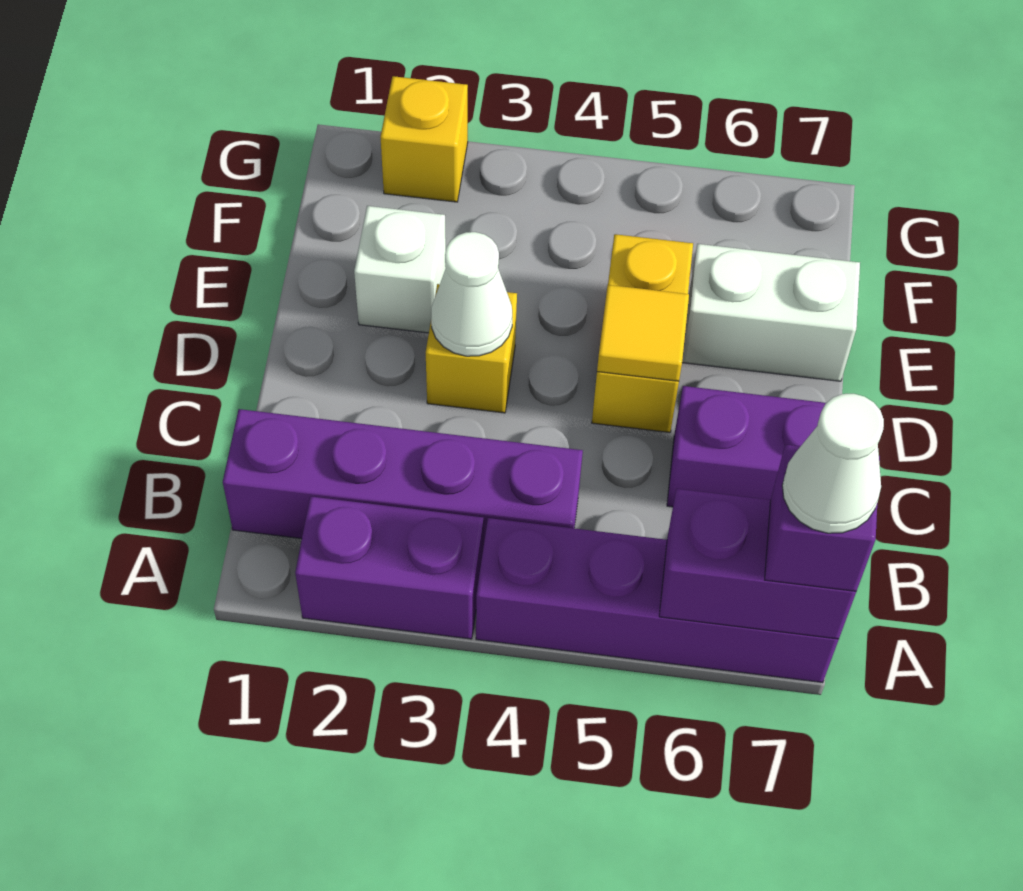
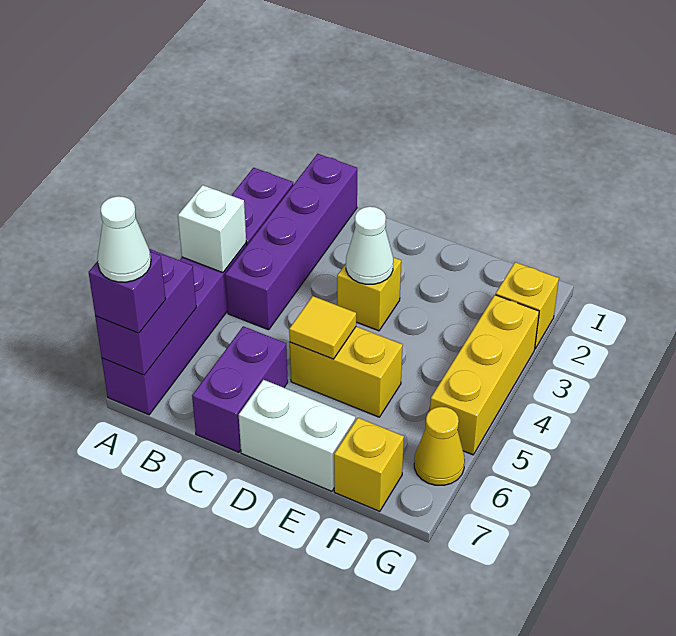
white 1x1 brick [354,206,446,333] -> white 1x1 brick moved to [178,185,246,273]
white 1x2 brick [682,244,860,381] -> white 1x2 brick turned to [239,380,355,491]
none -> yellow 1x1 brick [334,418,404,511]
none -> yellow 1x3 brick [430,295,539,455]
none -> yellow 1x1 cone [414,407,465,485]

